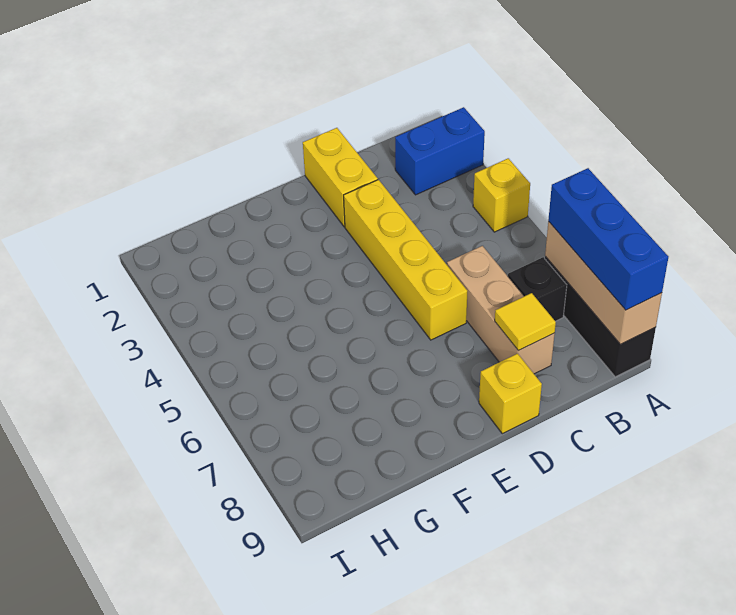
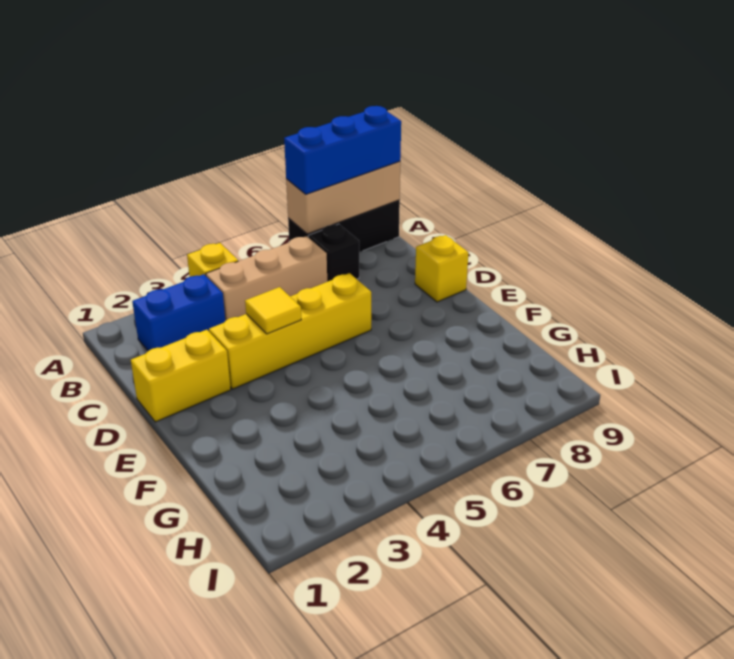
blue 1x2 brick [395,107,485,195] -> blue 1x2 brick turned to [132,274,225,351]
tan 1x3 brick [447,246,555,374] -> tan 1x3 brick moved to [206,236,327,321]
yellow 1x1 tile [495,293,556,350] -> yellow 1x1 tile moved to [245,287,301,334]

